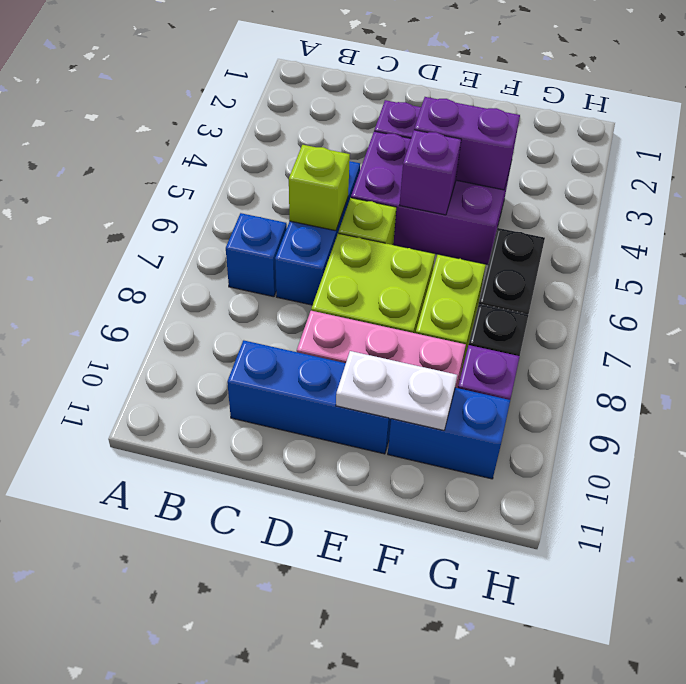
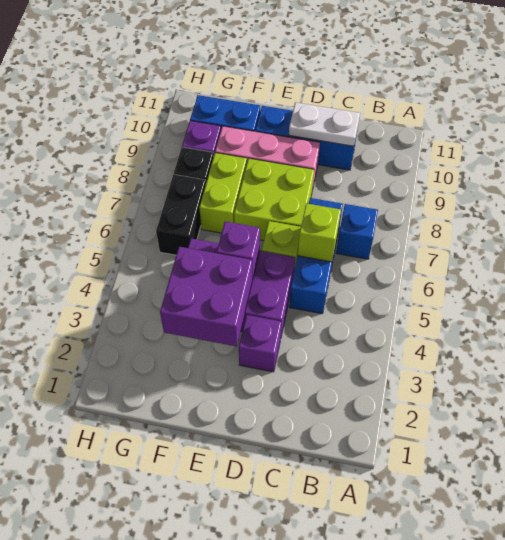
purple 1x2 brick [414,97,520,190] -> purple 2x2 brick [160,247,252,346]
white 1x2 plate [336,351,457,430] -> white 1x2 plate moved to [289,102,360,146]

